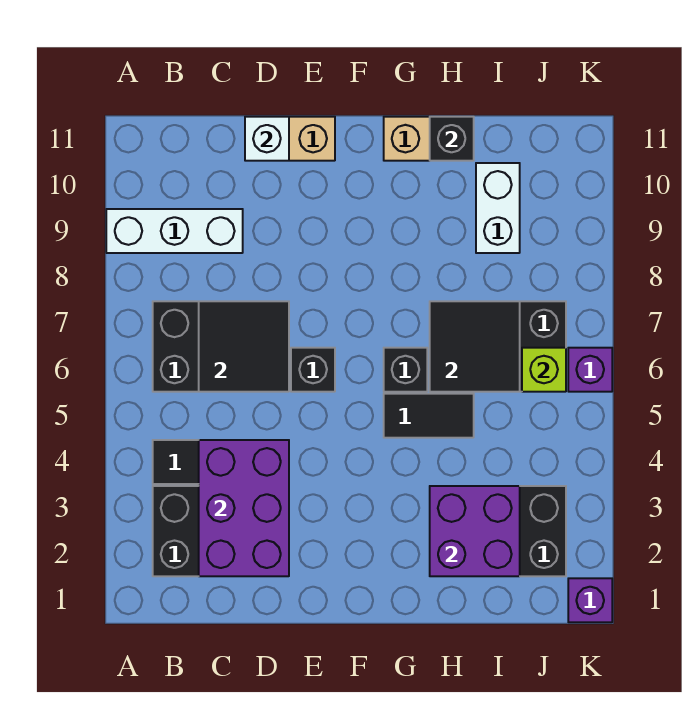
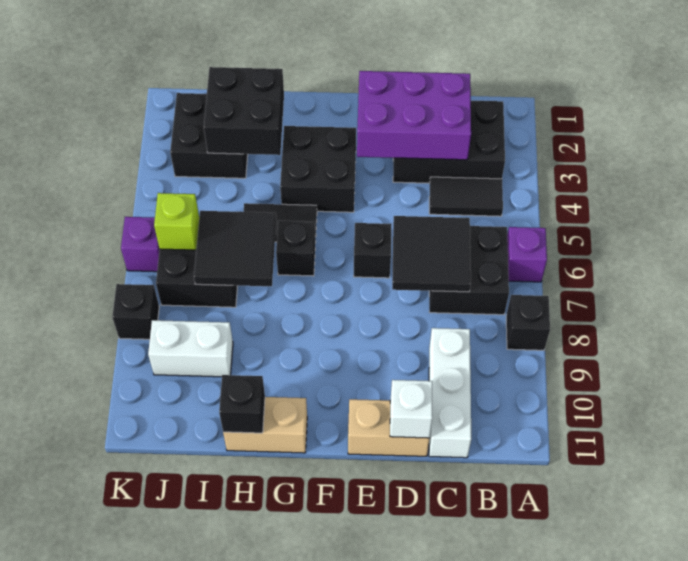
none -> black 1x1 brick [506,295,550,350]
white 1x3 brick [106,209,243,253] -> white 1x3 brick turned to [429,328,471,458]
purple 2x3 brick [199,440,289,576] -> purple 2x3 brick turned to [357,71,471,160]
none -> black 2x2 brick [280,126,356,212]
purple 2x2 brick [430,486,520,576] -> black 2x2 brick [204,67,284,155]
white 1x2 brick [476,163,520,253] -> white 1x2 brick turned to [148,320,233,377]
purple 1x1 brick [568,578,612,622] -> purple 1x1 brick moved to [507,227,547,282]
none -> black 1x1 brick [112,284,159,339]

